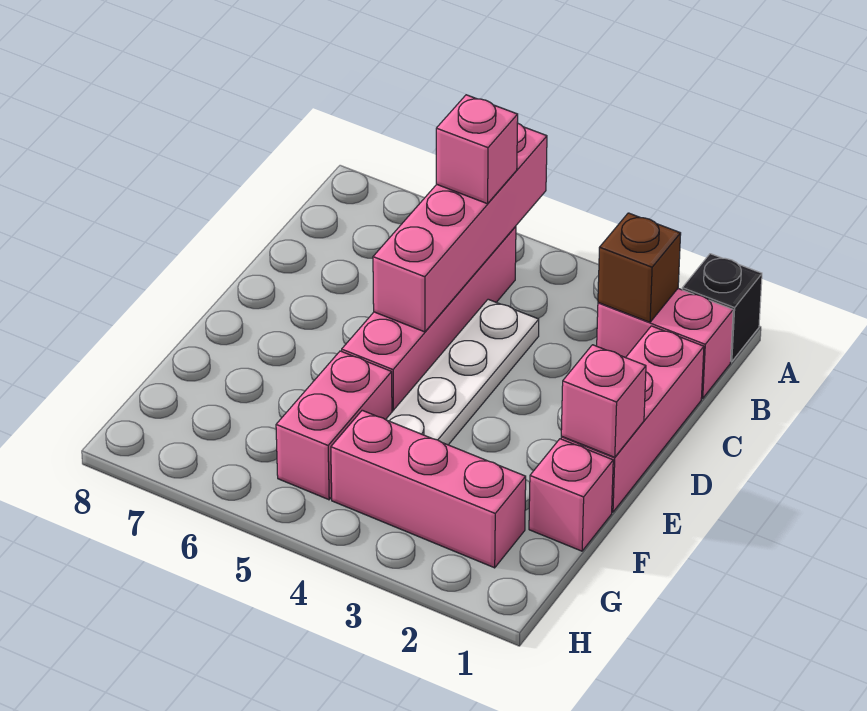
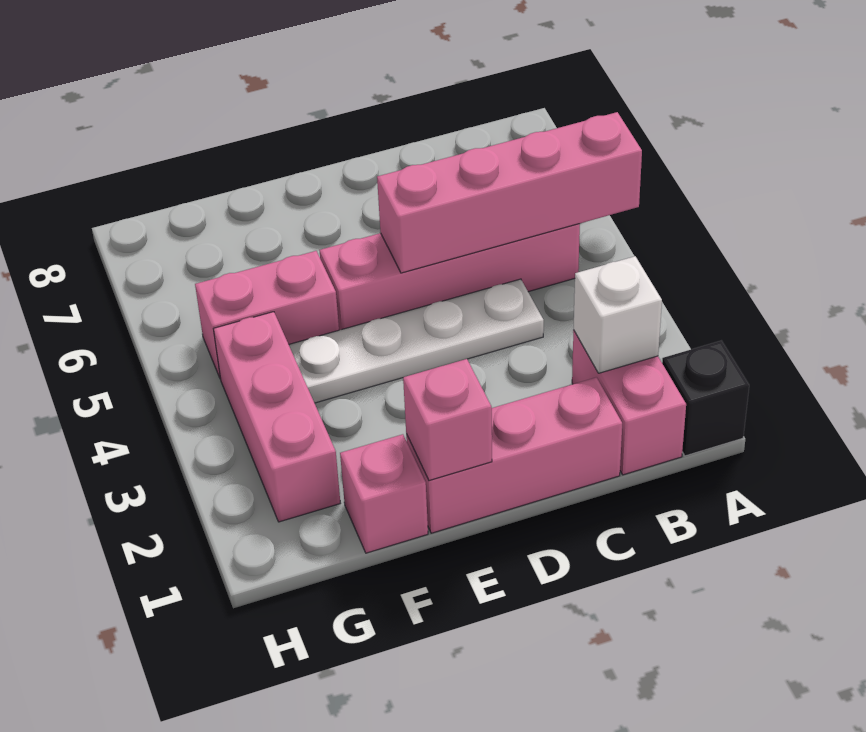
brown 1x1 brick [598,213,681,322] -> white 1x1 brick [574,256,662,373]
pink 1x1 brick [436,95,518,204] -> none

